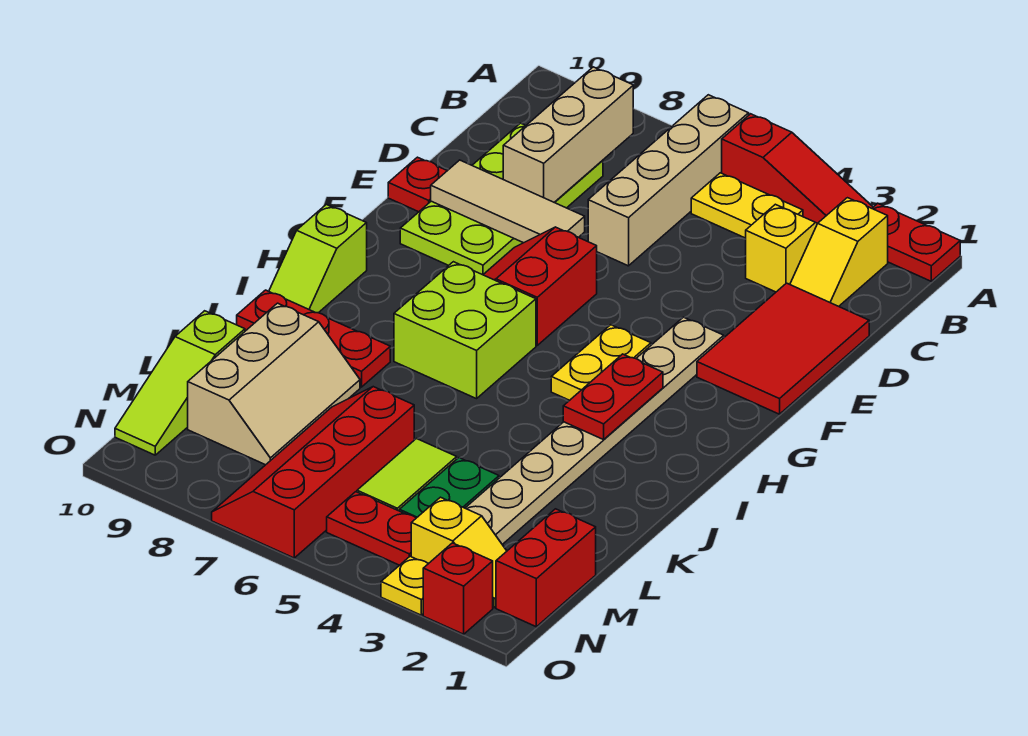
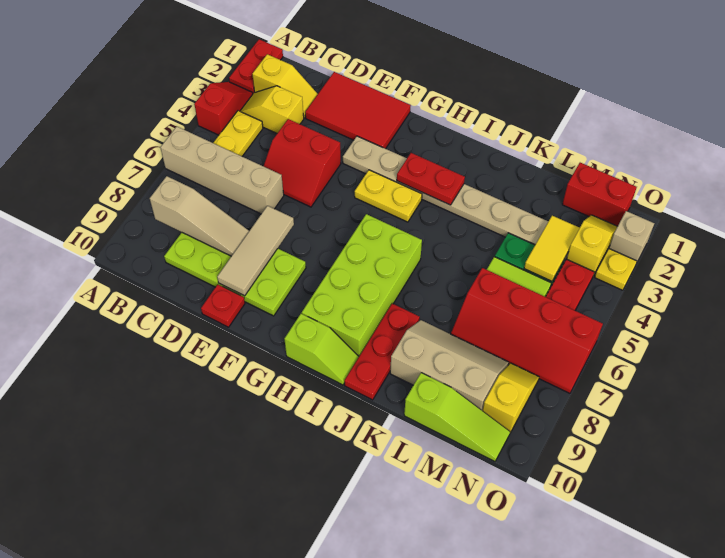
red 1x3 slope [722,114,873,223] -> red 1x2 slope [194,82,253,135]
tan 1x3 brick [503,67,633,202] -> tan 1x3 slope [150,176,249,256]
red 2x2 slope [483,227,597,345] -> red 2x2 slope moved to [264,119,341,207]
lime 2x2 brick [394,262,536,399] -> lime 2x4 brick [302,214,422,356]
none -> yellow 1x2 tile [524,216,579,281]
none -> yellow 1x2 slope [482,363,539,433]
red 1x1 brick [423,543,493,634] -> tan 1x1 brick [609,211,654,262]

